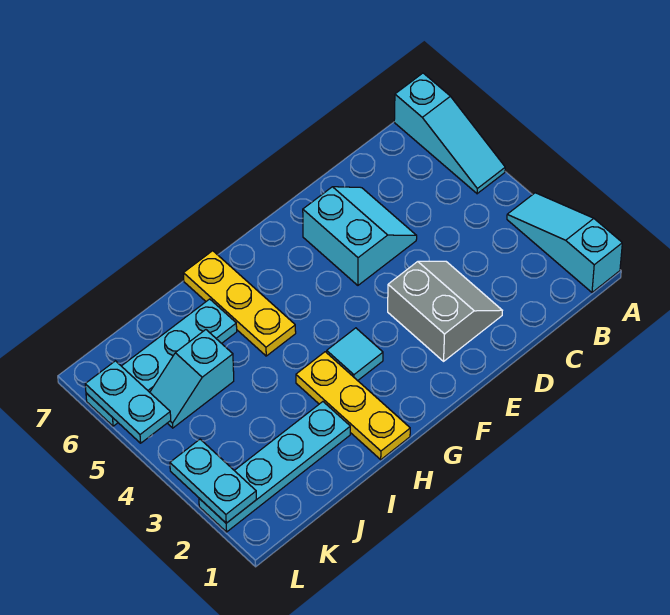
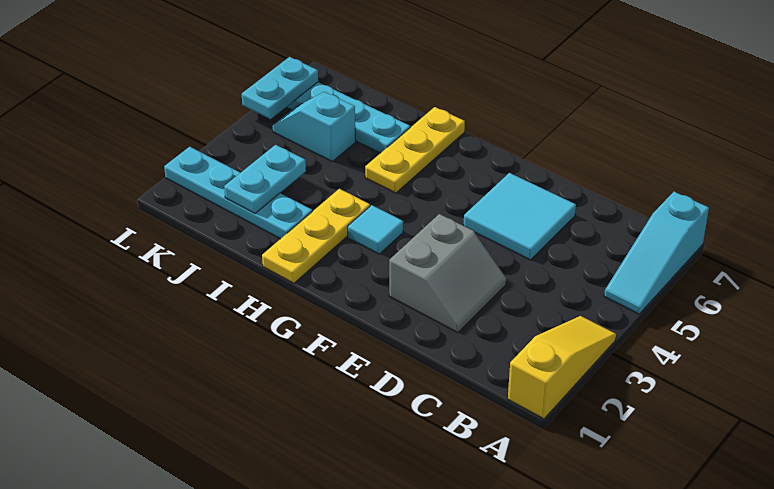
cyan 1x3 slope [507,193,622,292] -> yellow 1x3 slope [508,316,616,419]
cyan 2x2 slope [303,187,417,285] -> cyan 2x2 tile [464,173,576,260]
cyan 1x2 plate [170,439,256,523] -> cyan 1x2 plate moved to [224,145,306,214]

